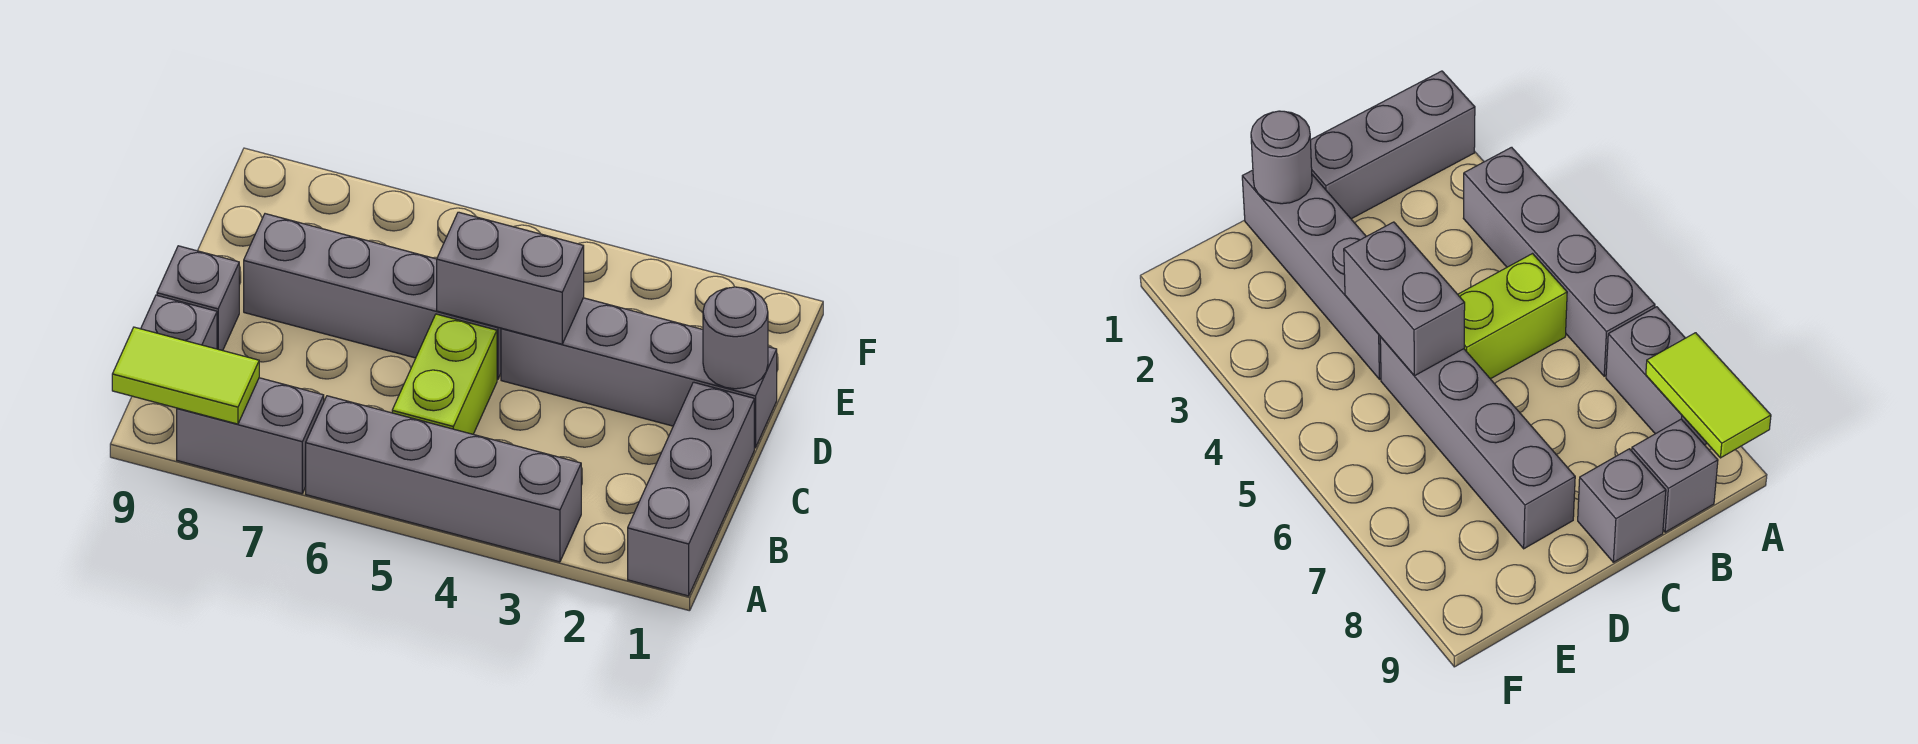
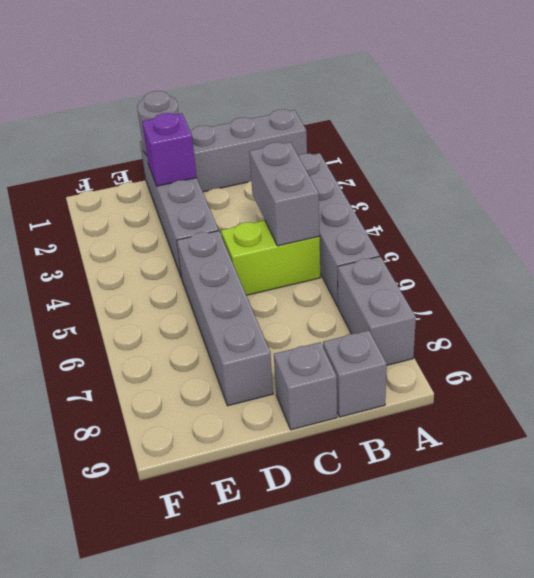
lime 1x2 tile [112,327,259,424] -> none
none -> purple 1x1 brick [142,113,197,186]
grey 1x2 brick [437,212,584,344] -> grey 1x2 brick moved to [249,142,320,246]

